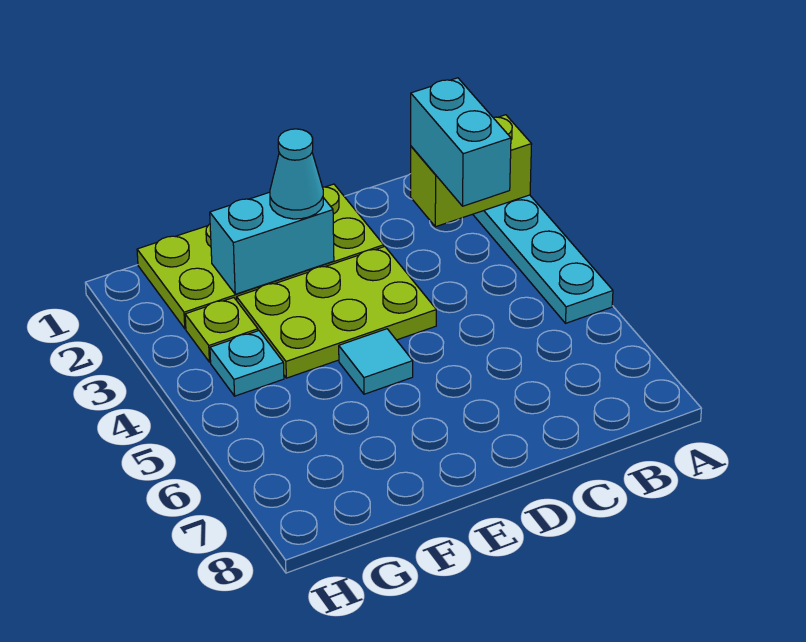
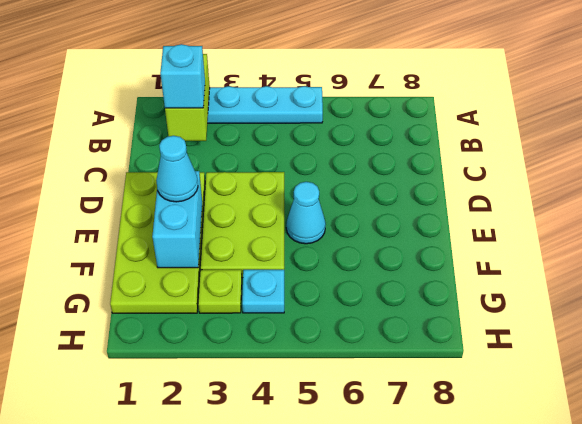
cyan 1x2 brick [411,78,511,206] -> cyan 1x1 brick [160,44,205,108]
cyan 1x1 tile [339,329,413,394] -> cyan 1x1 cone [286,182,326,244]

